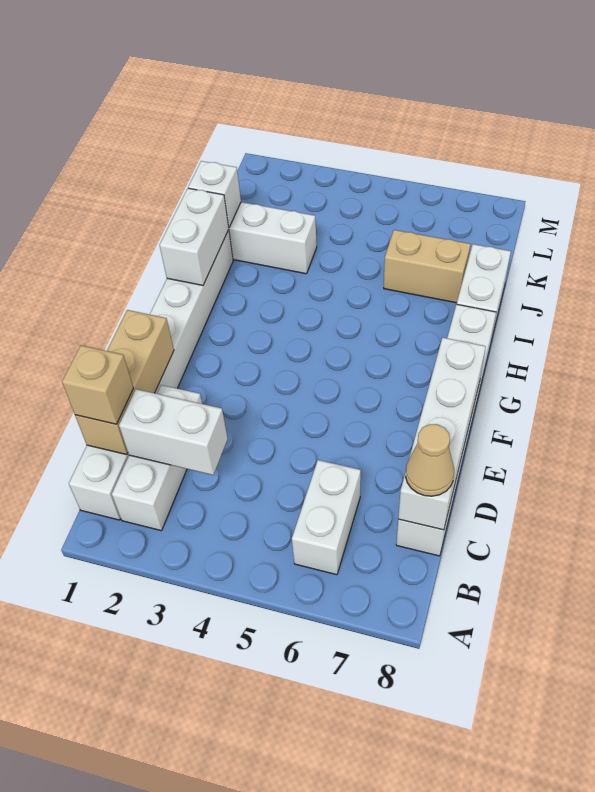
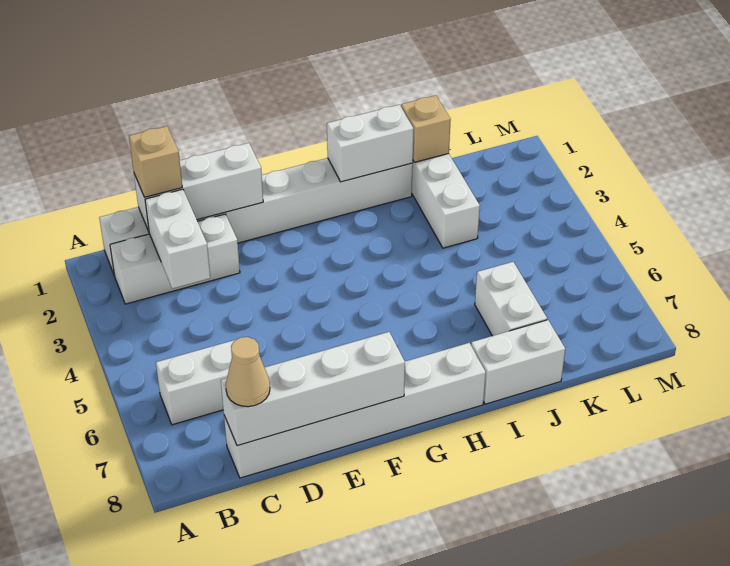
tan 1x3 brick [75,310,174,455] -> white 1x3 brick [134,143,263,231]
white 1x1 brick [188,161,241,227] -> tan 1x1 brick [401,95,451,162]
tan 1x2 brick [384,230,471,303] -> white 1x2 brick [475,262,547,336]

